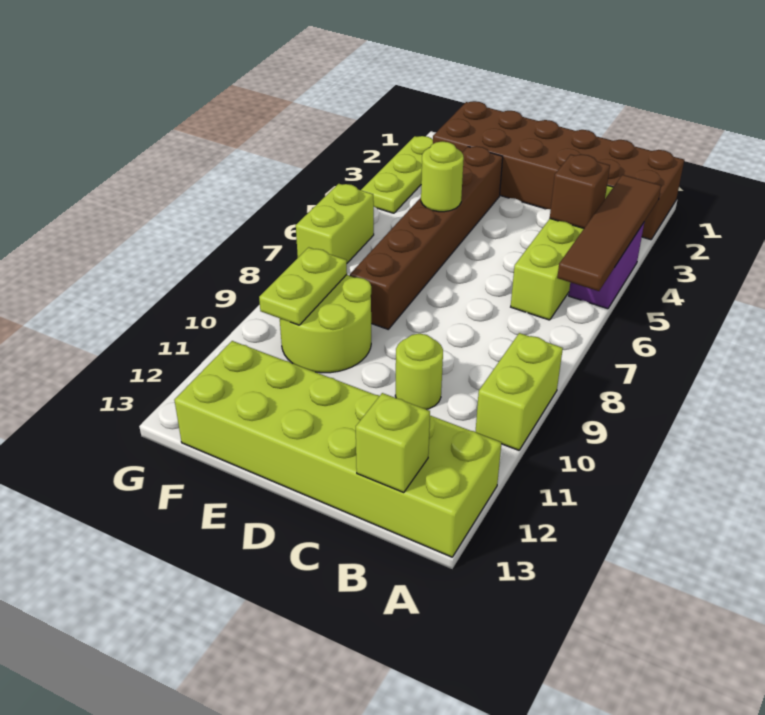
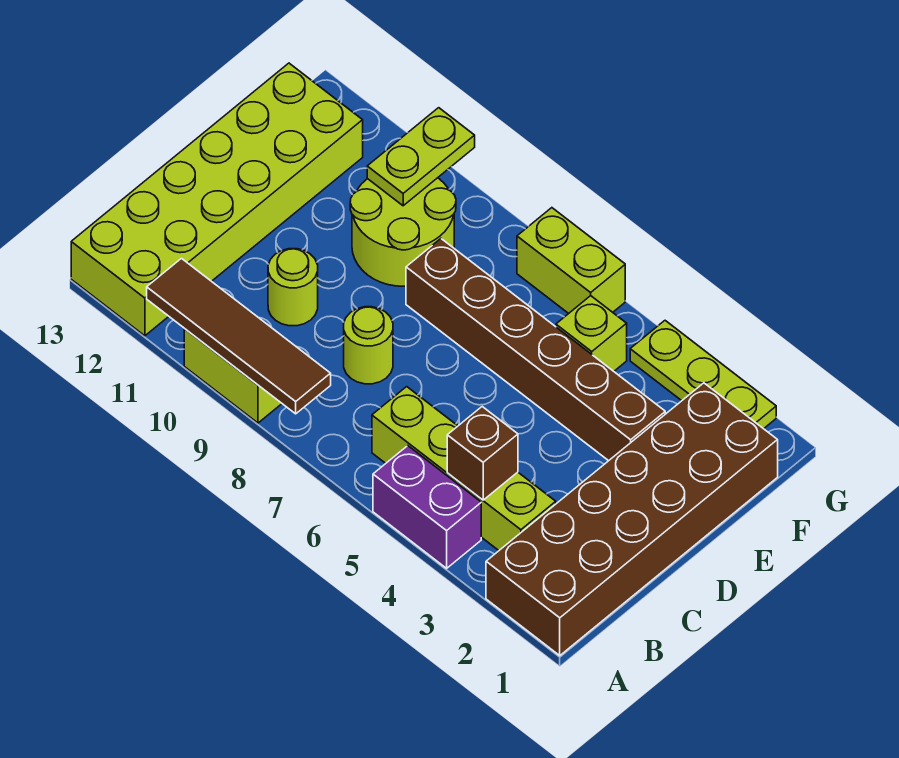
brown 1x4 tile [557,175,661,291] -> brown 1x4 tile moved to [147,259,331,414]
lime 1x1 brick [356,393,430,493] -> lime 1x1 brick moved to [556,296,627,371]
lime 1x1 round brick [421,141,464,212] -> lime 1x1 round brick moved to [344,307,393,384]
lime 1x2 plate [259,247,347,325] -> lime 1x2 plate turned to [367,108,475,206]

